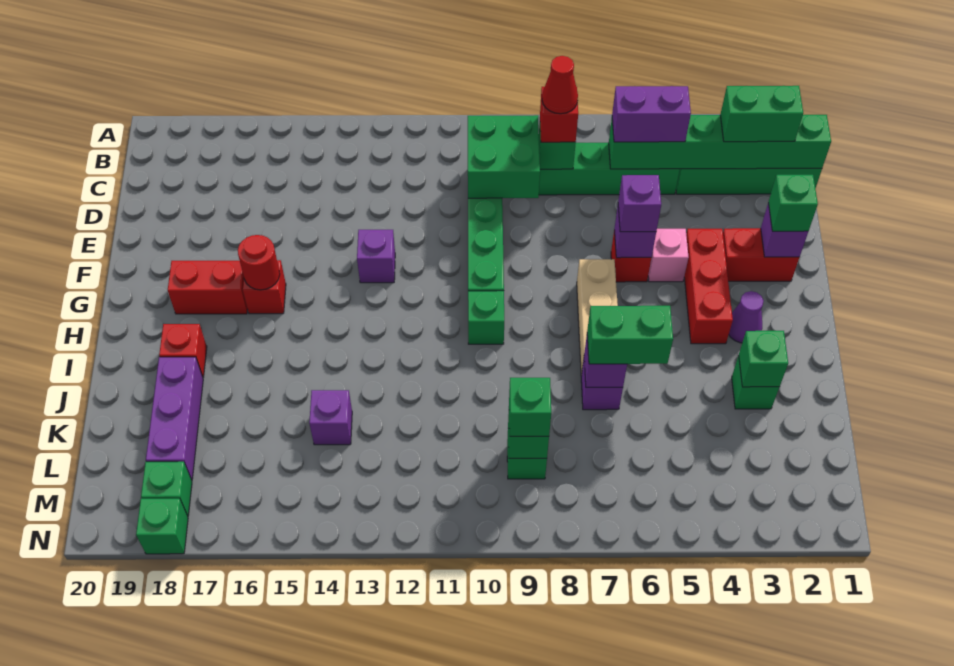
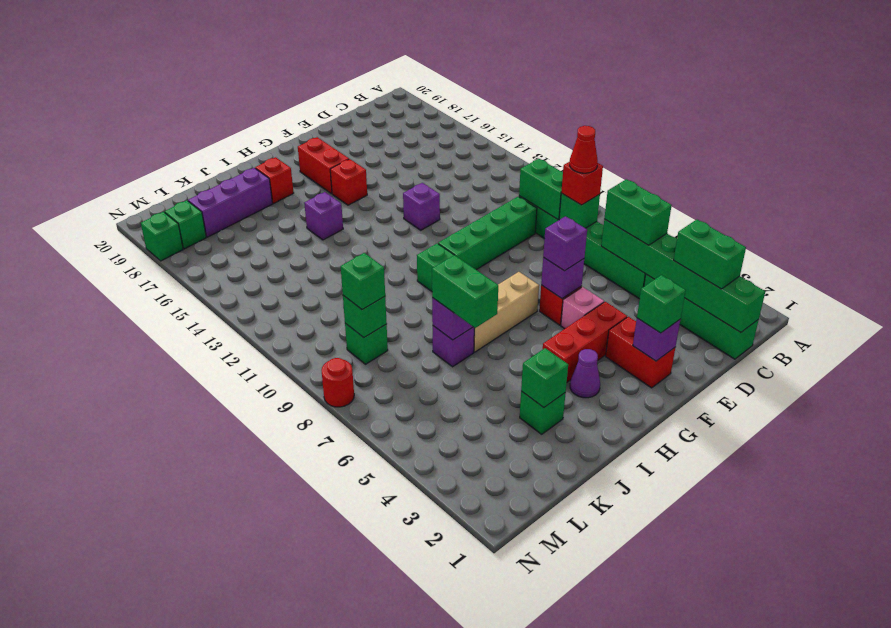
purple 1x2 brick [612,86,691,142] -> green 1x2 brick [604,179,672,245]
green 2x2 brick [468,115,540,198] -> green 1x2 brick [519,159,563,219]
red 1x1 round brick [238,235,280,290] -> red 1x1 round brick moved to [322,358,354,407]
purple 1x1 brick [309,390,352,445] -> purple 1x1 brick moved to [304,192,343,240]

